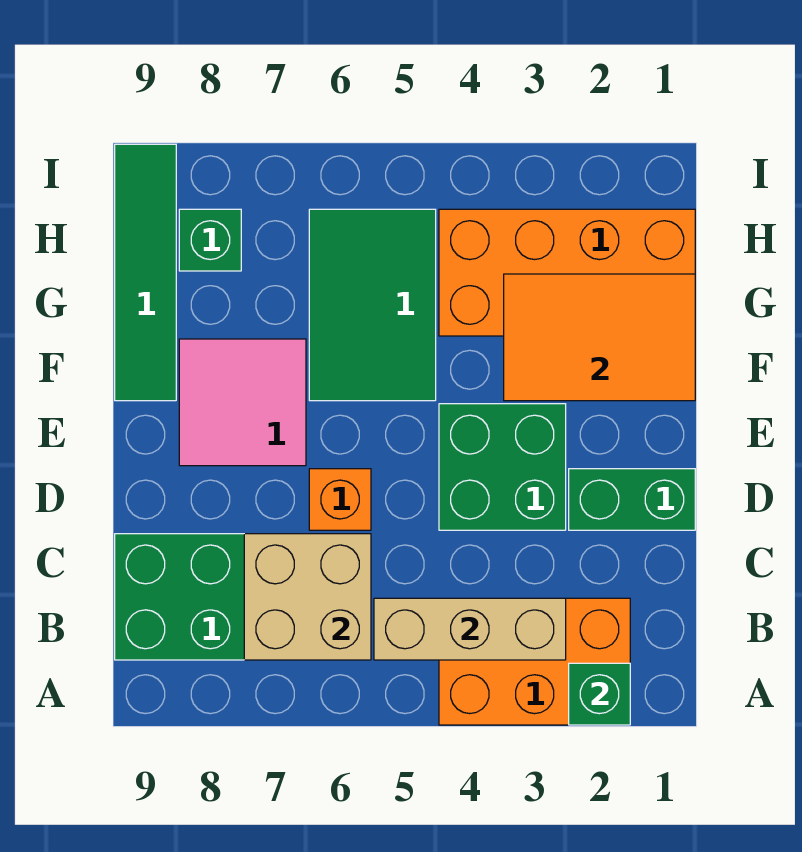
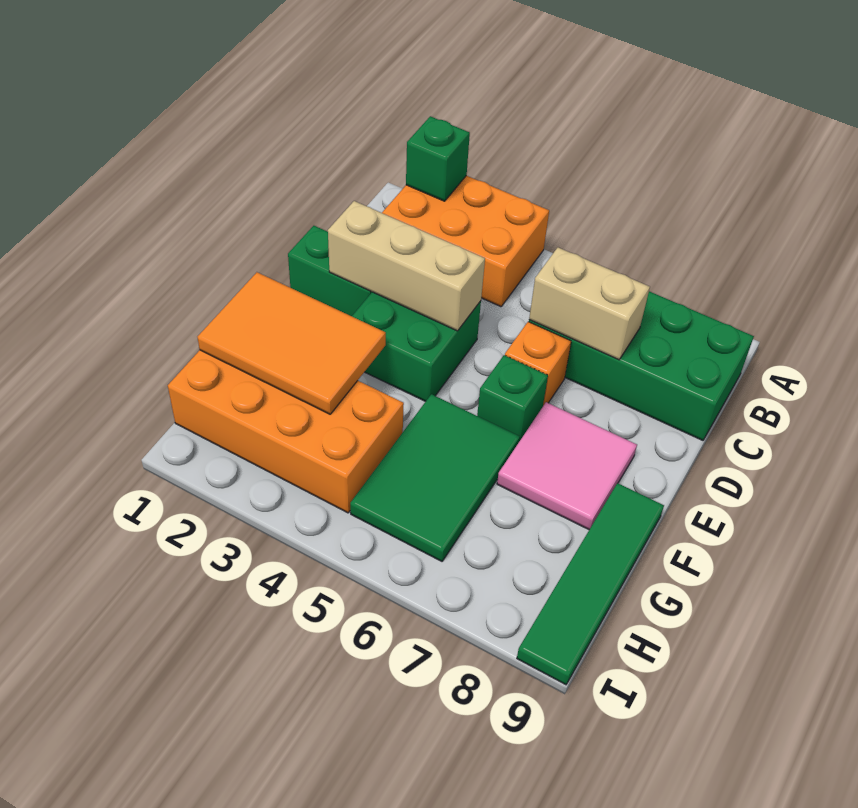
tan 1x3 brick [374,598,566,660] -> tan 1x3 brick moved to [328,201,485,331]
tan 2x2 brick [244,534,371,660] -> tan 1x2 brick [529,248,650,360]
green 1x1 brick [179,209,241,271] -> green 1x1 brick moved to [477,355,548,441]

